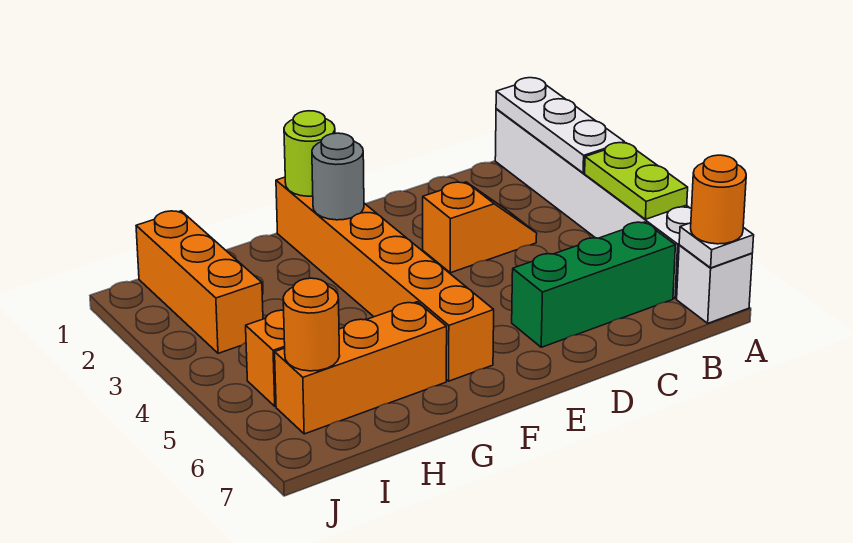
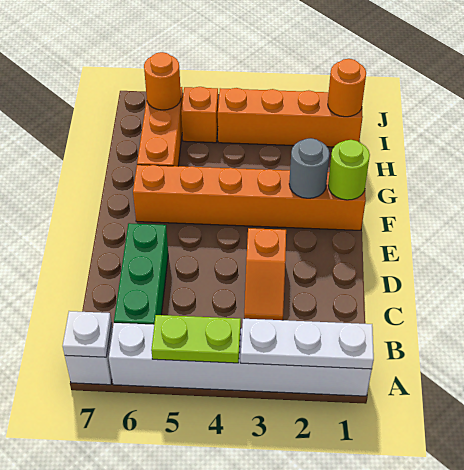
orange 1x1 round brick [691,155,746,244] -> orange 1x1 round brick moved to [328,59,366,117]
orange 1x3 brick [136,211,263,353] -> orange 1x4 brick [218,88,363,147]

